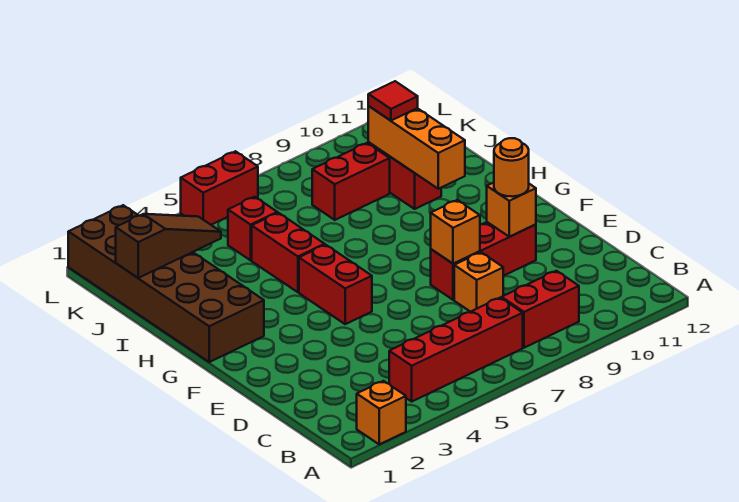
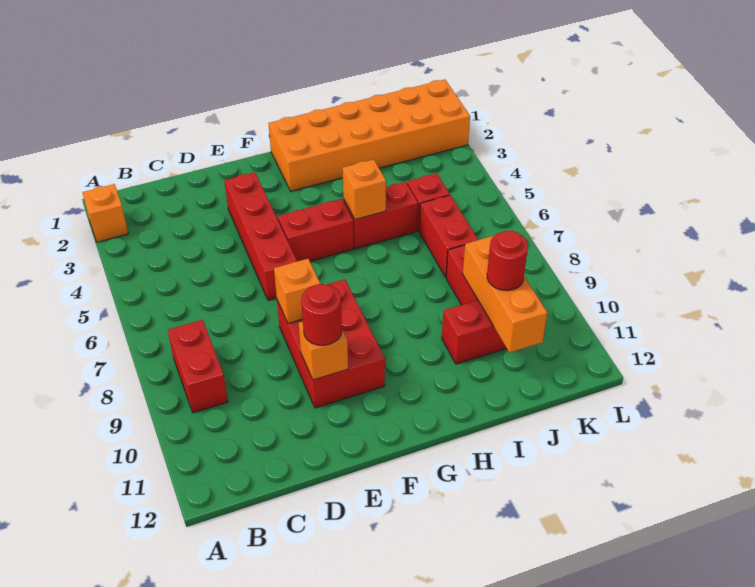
red 1x4 brick [389,298,523,401] -> red 1x4 brick moved to [224,172,297,300]
orange 1x1 brick [454,252,503,312] -> orange 1x1 brick moved to [342,159,386,219]
red 1x3 brick [431,222,536,300] -> red 2x3 brick [277,279,385,408]
orange 1x1 round brick [494,138,529,197] -> red 1x1 round brick [301,284,342,345]
brown 2x6 brick [68,205,264,362] -> orange 2x6 brick [268,80,470,191]
orange 1x3 brick [368,106,465,189] -> orange 1x3 brick turned to [463,236,547,353]
brown 1x3 slope [116,214,221,278] -> none
red 1x1 tile [368,81,418,121] -> red 1x1 round brick [487,231,528,291]
red 1x2 brick [181,151,258,225] -> red 1x2 brick moved to [419,195,478,277]

